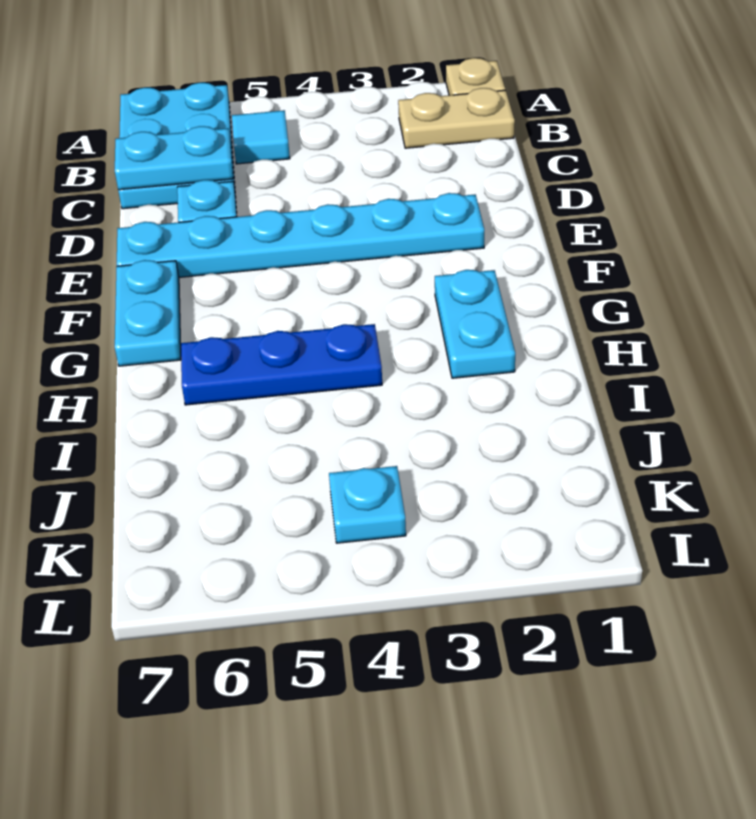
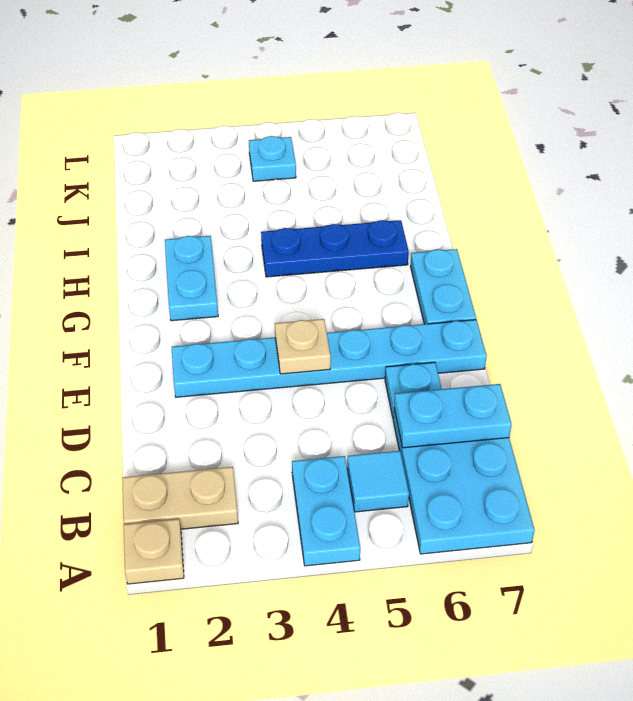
none -> cyan 1x2 plate [292,456,360,566]
none -> tan 1x1 plate [275,319,331,374]

